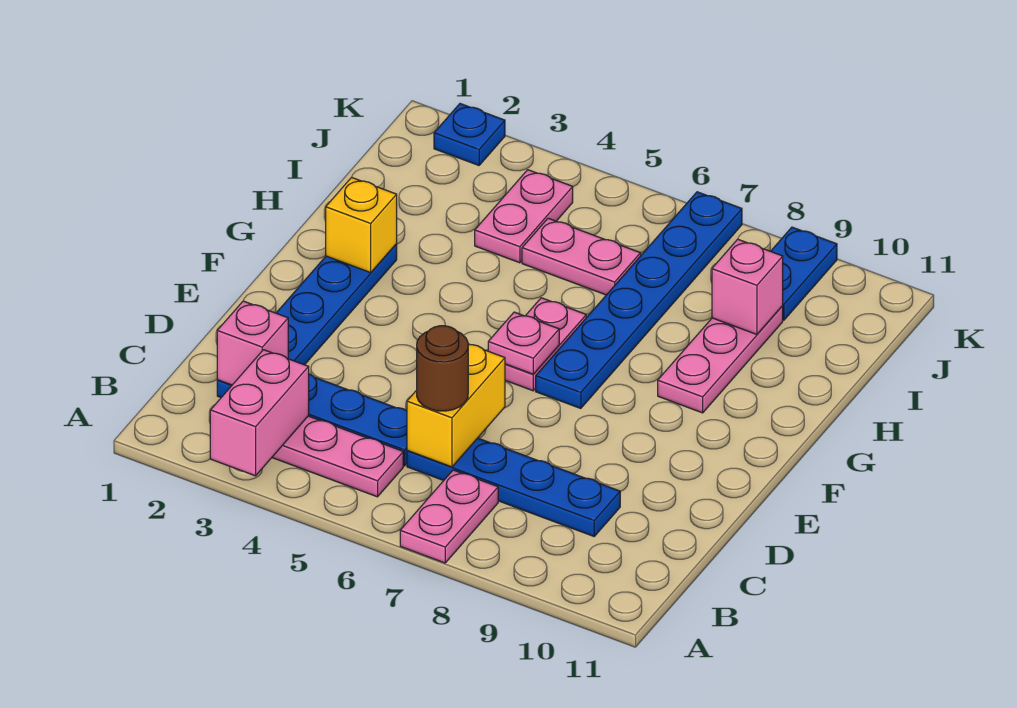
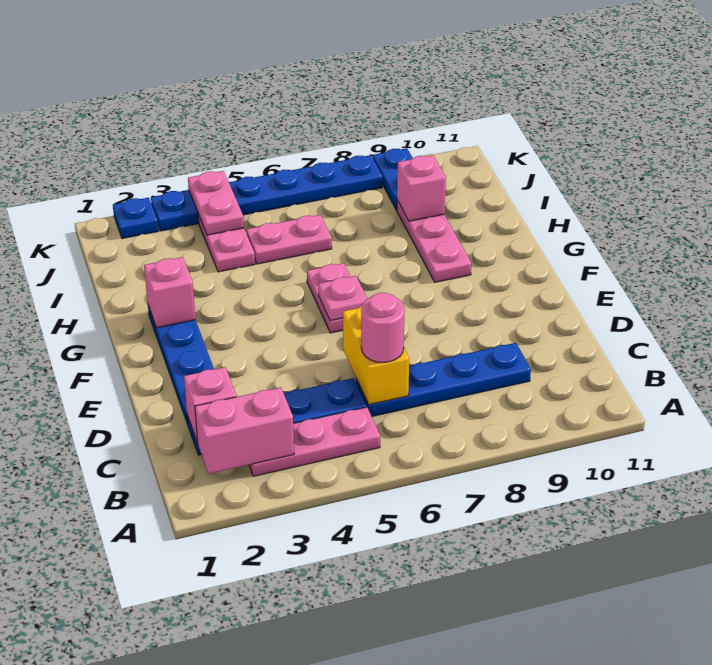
pink 1x2 brick [210,350,309,476] -> pink 1x2 brick turned to [195,387,294,474]
pink 1x2 plate [400,470,498,563] -> pink 1x2 plate moved to [188,171,244,235]
brown 1x1 round brick [417,326,468,411] -> pink 1x1 round brick [361,293,405,363]
blue 1x6 plate [536,192,742,408] -> blue 1x6 plate turned to [151,155,383,231]
yellow 1x1 brick [326,177,397,273] -> pink 1x1 brick [144,257,195,328]

